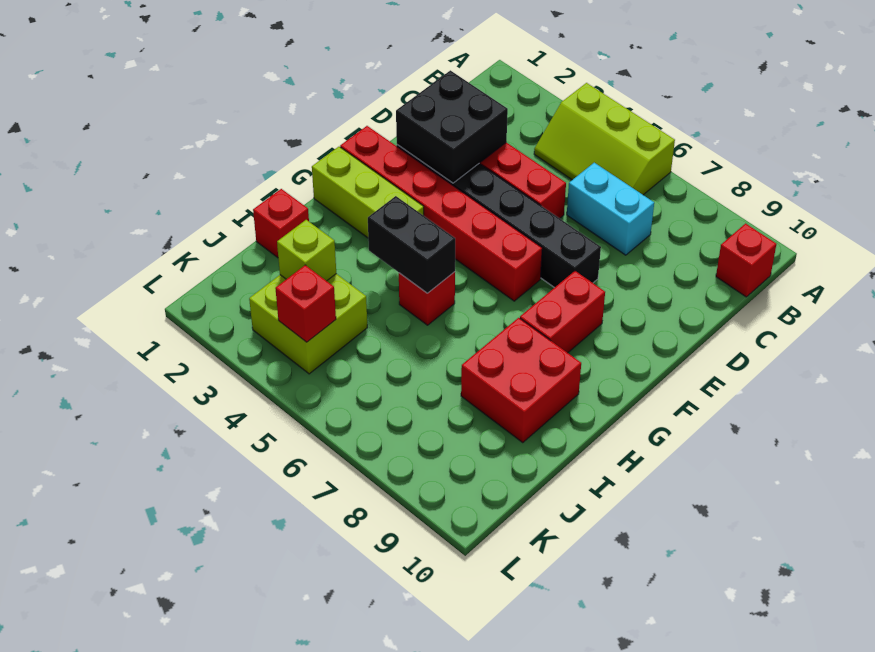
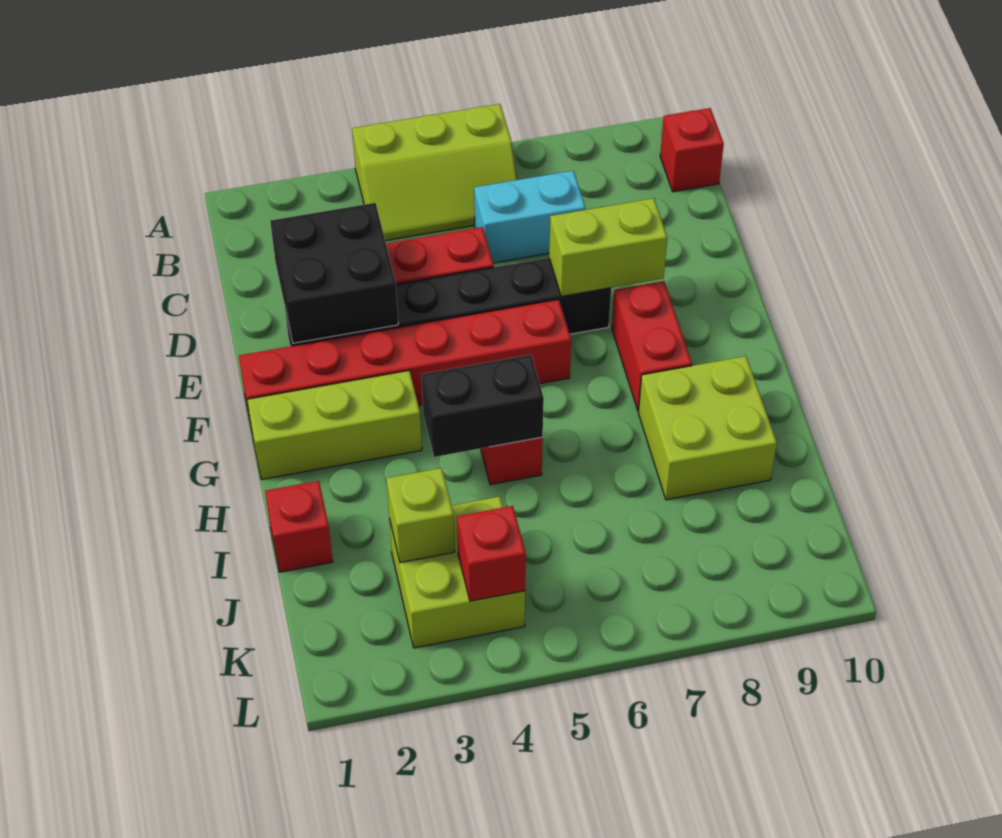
none -> lime 1x2 brick [549,198,667,296]
red 2x2 brick [461,318,581,443] -> lime 2x2 brick [638,356,777,500]

